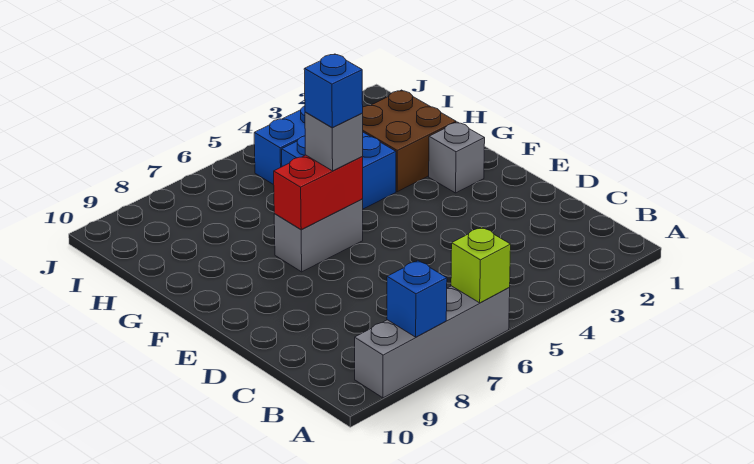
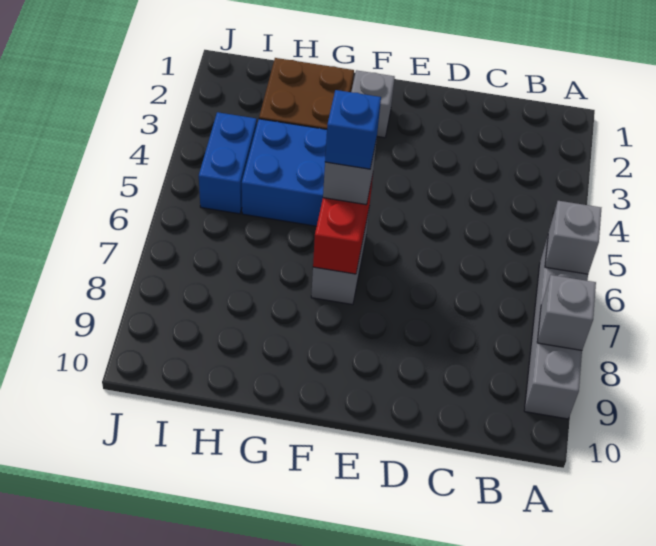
lime 1x1 brick [451,227,511,303] -> grey 1x1 brick [545,201,601,274]
blue 1x1 brick [387,261,447,337] -> grey 1x1 brick [537,275,596,350]

